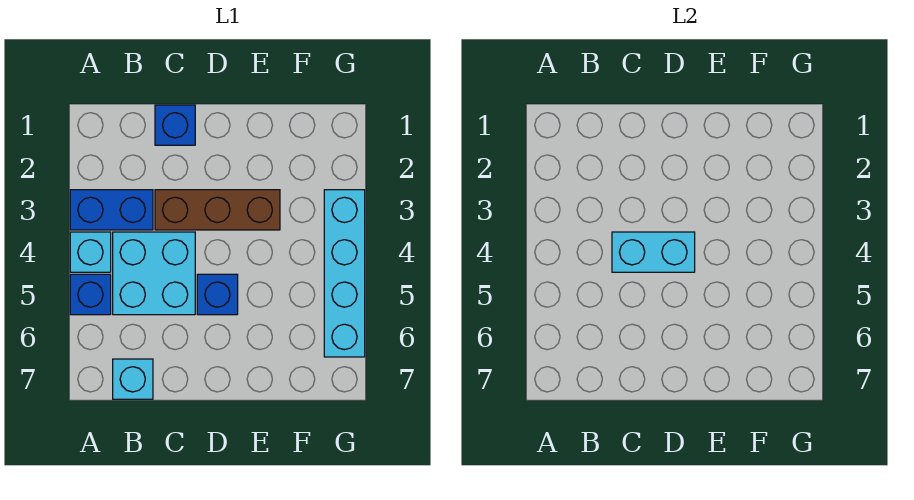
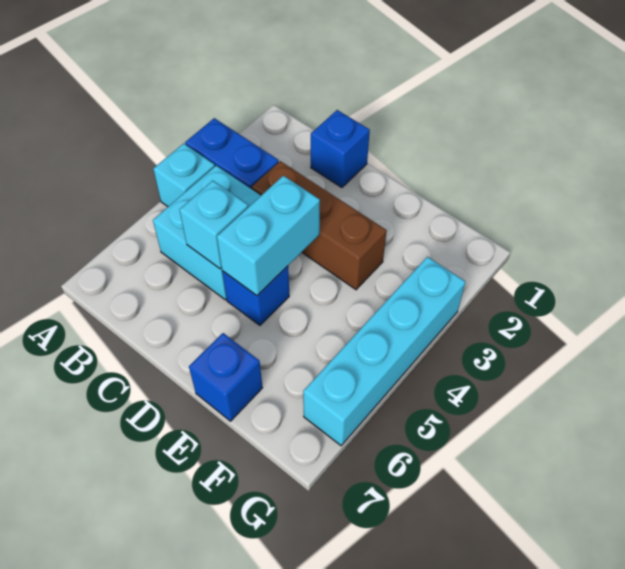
blue 1x1 brick [70,274,111,315] -> blue 1x1 brick moved to [189,333,263,421]
cyan 1x1 brick [113,359,153,399] -> cyan 1x1 brick moved to [179,181,248,269]
cyan 1x2 brick [612,232,695,272] -> cyan 1x2 brick turned to [217,176,320,296]

